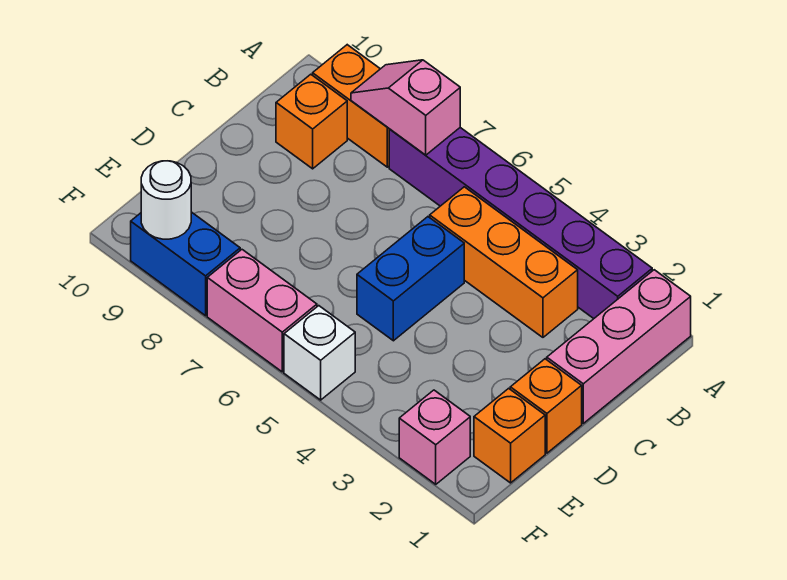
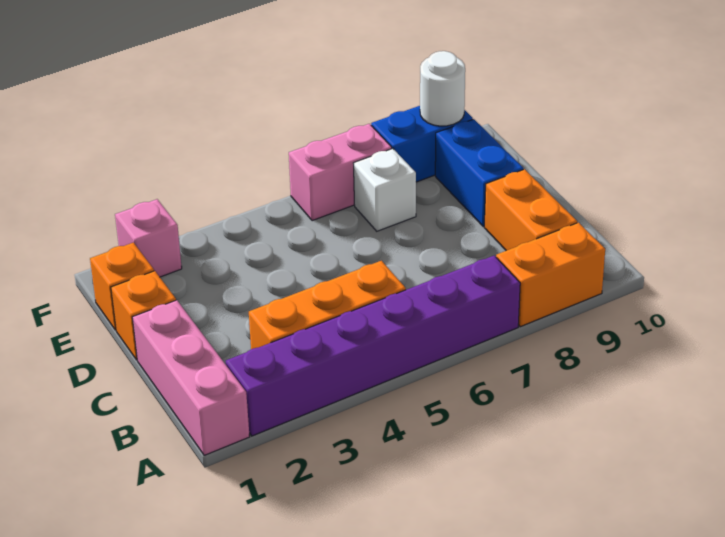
pink 1x2 slope [351,60,460,155] -> none
orange 1x1 brick [276,74,347,169] -> orange 1x2 brick [484,169,577,251]
blue 1x2 brick [357,217,464,341] -> blue 1x2 brick moved to [435,119,523,227]
white 1x1 brick [284,306,355,400] -> white 1x1 brick moved to [354,149,416,231]

